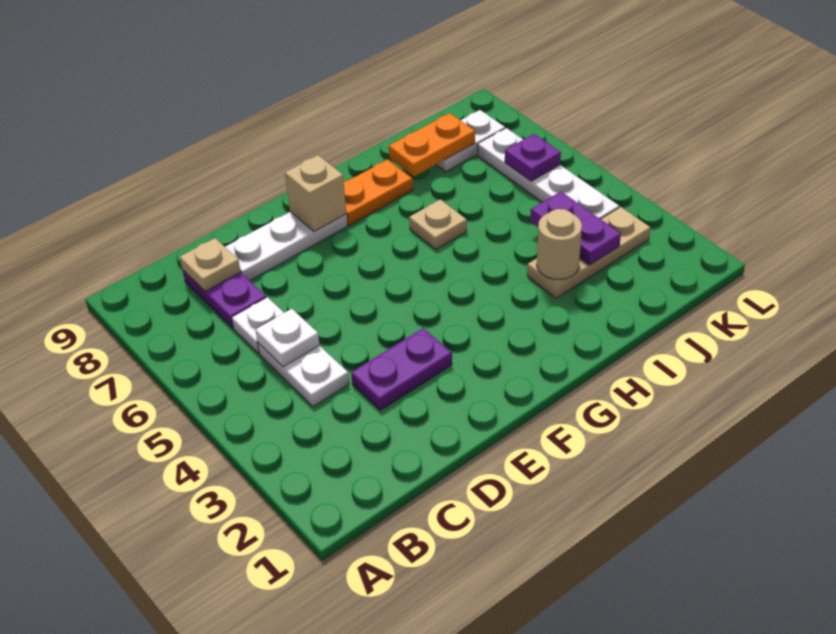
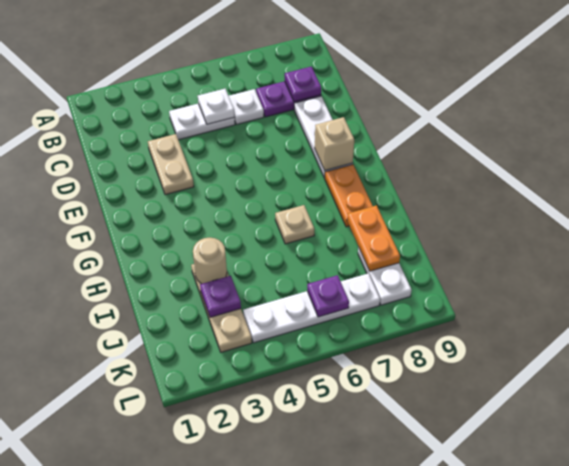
tan 1x1 plate [180,238,241,291] -> purple 1x1 plate [285,67,321,102]
purple 1x2 plate [351,328,452,410] -> tan 1x2 plate [148,134,194,195]
purple 1x2 plate [530,191,621,265] -> purple 1x1 plate [200,276,241,317]

